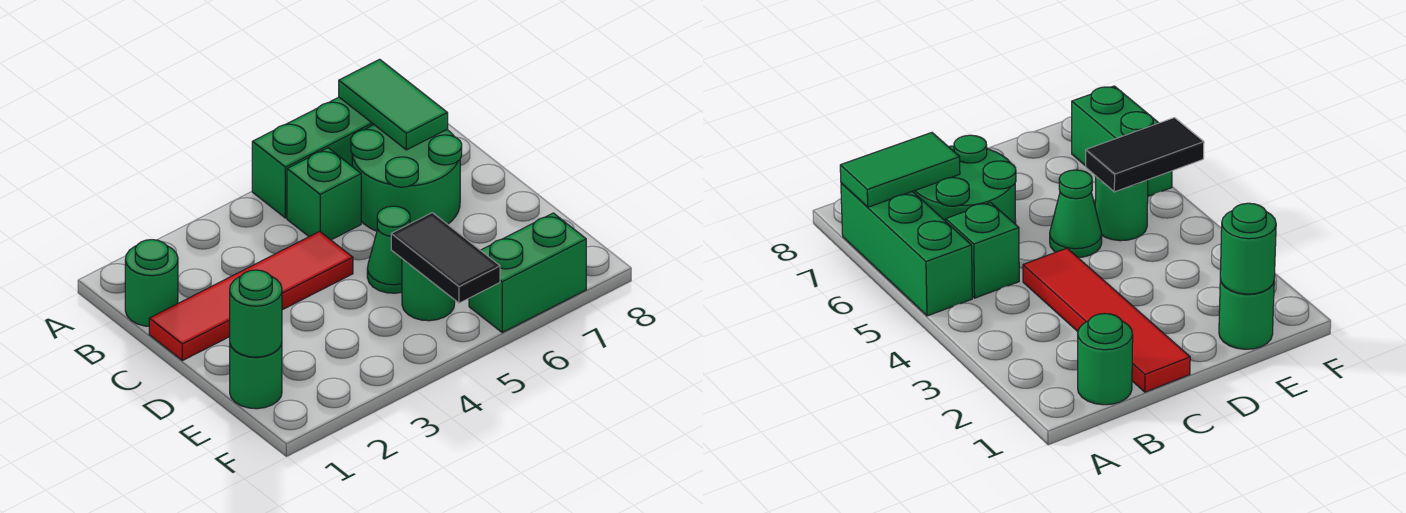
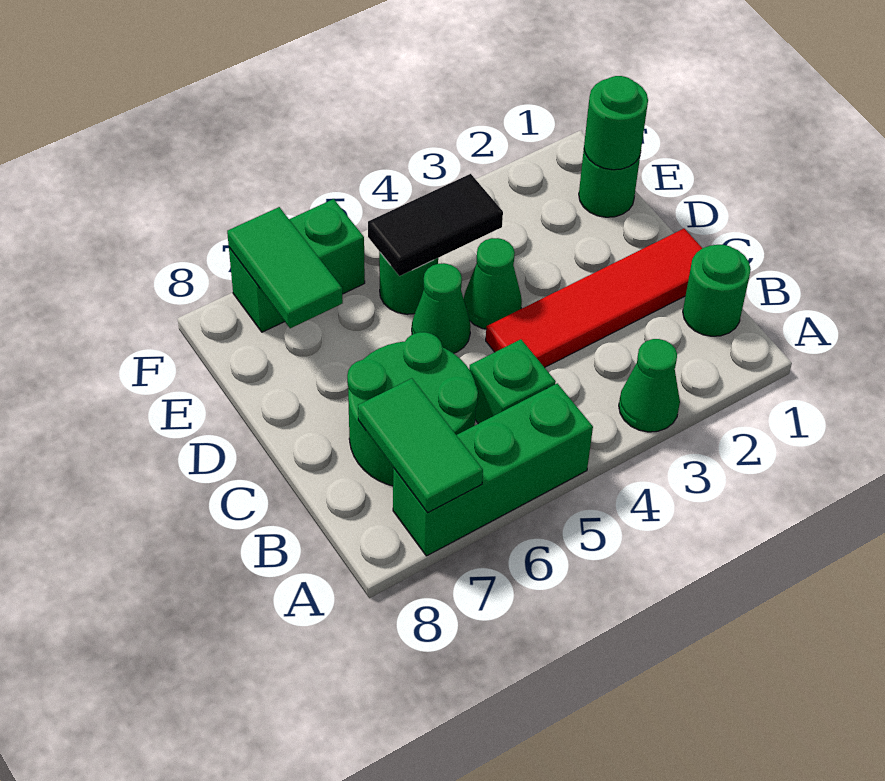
none -> green 1x1 cone [619,339,680,432]
none -> green 1x1 cone [464,238,522,329]
black 1x2 tile [391,213,500,303] -> black 1x2 tile turned to [368,174,503,276]
none -> green 1x2 tile [227,207,343,328]

